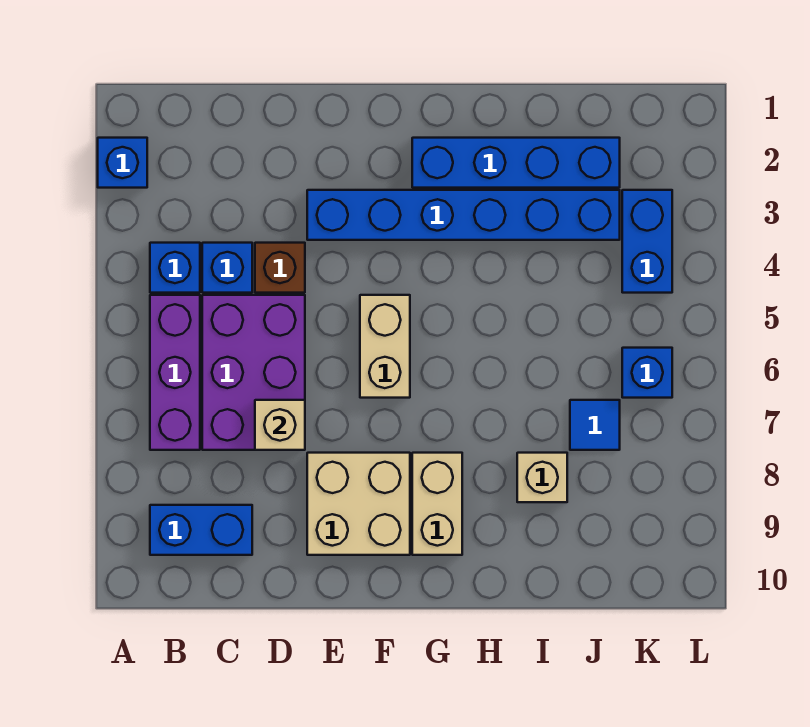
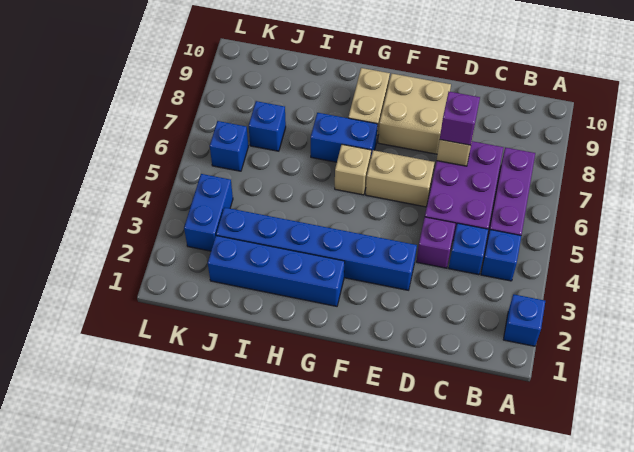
blue 1x2 brick [150,505,252,555] -> blue 1x2 brick moved to [311,113,378,162]
brown 1x1 brick [255,243,305,293] -> purple 1x1 brick [416,217,456,268]
none -> purple 1x1 brick [440,92,480,145]
tan 1x2 brick [360,295,410,398] -> tan 1x2 brick turned to [366,150,435,207]
tan 1x1 brick [517,453,567,502] -> tan 1x1 brick moved to [335,144,371,195]
blue 1x1 tile [570,400,620,450] -> blue 1x1 brick [249,101,286,151]

